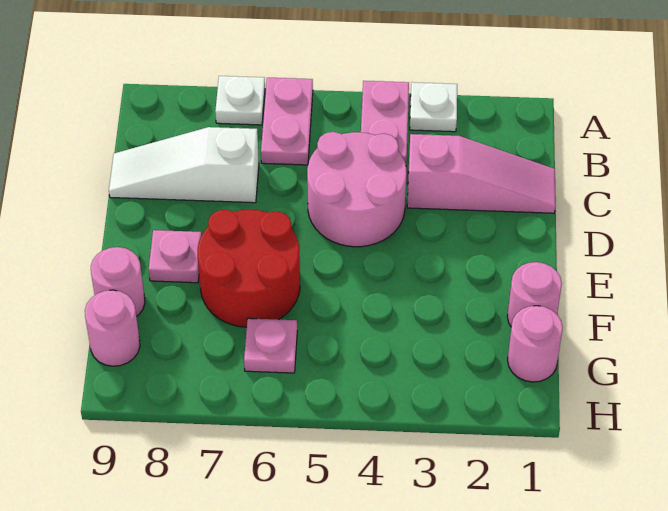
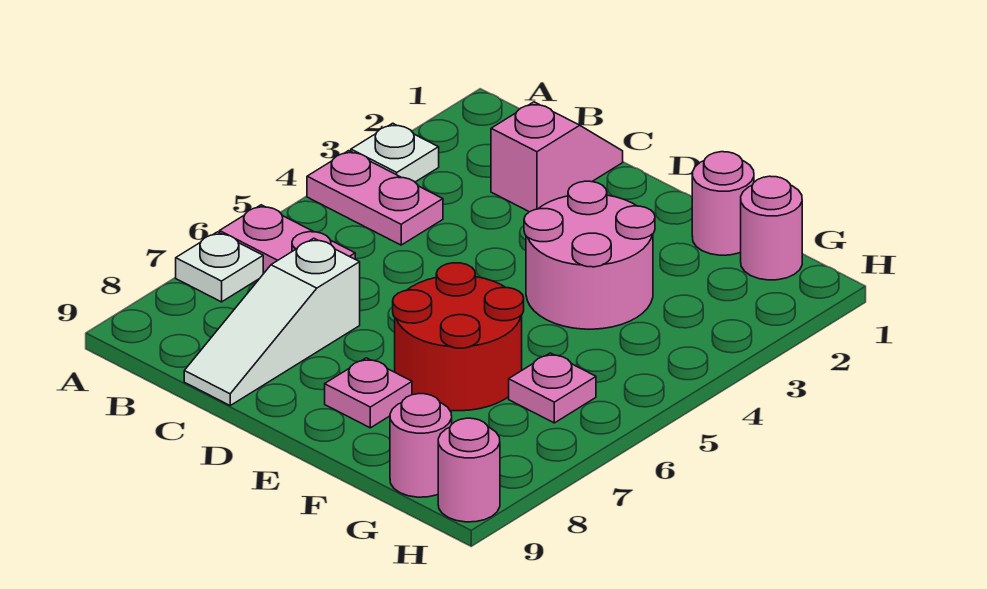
pink 1x3 slope [407,134,556,213] -> pink 1x2 slope [491,102,623,212]
pink 2x2 round brick [307,132,407,247] -> pink 2x2 round brick moved to [524,181,655,329]
pink 1x1 round brick [91,247,145,317] -> pink 1x1 round brick moved to [438,418,500,522]

